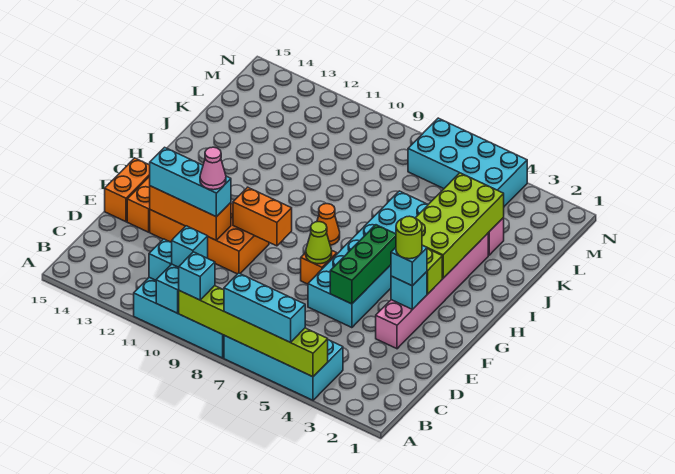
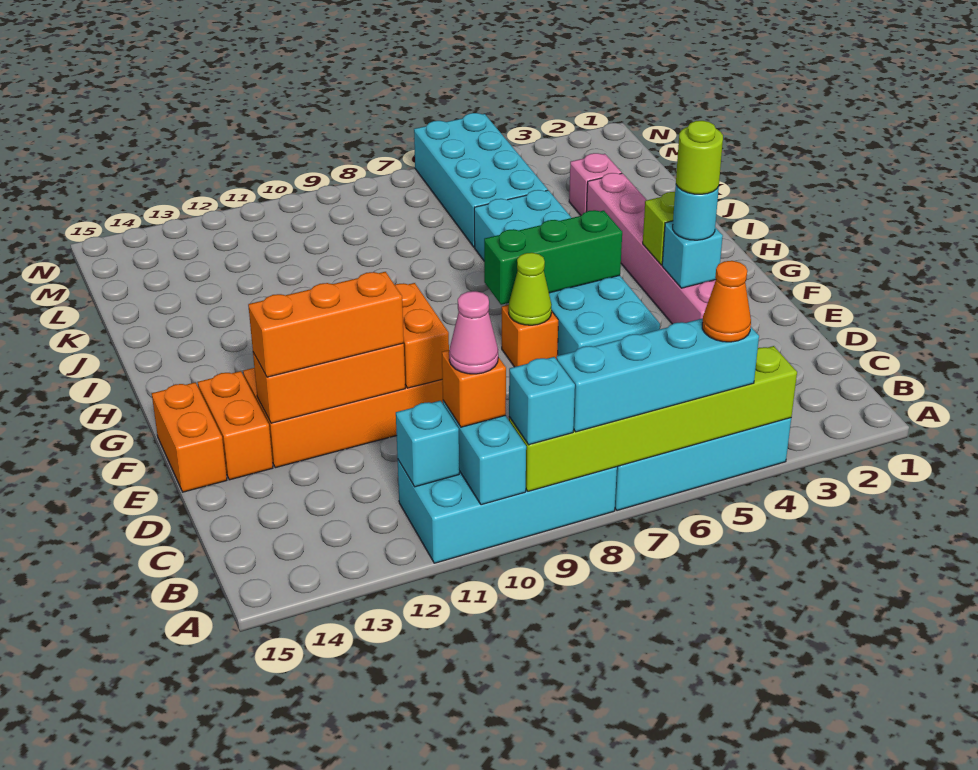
cyan 1x3 brick [224,273,305,343] -> cyan 1x4 brick [556,318,759,432]
cyan 1x1 brick [172,226,208,267] -> orange 1x1 brick [442,350,506,427]
green 1x3 brick [330,225,396,304] -> green 1x3 brick turned to [484,210,622,305]
cyan 1x3 brick [150,147,231,217] -> orange 1x3 brick [248,272,404,377]
pink 1x1 cone [200,147,226,190] -> pink 1x1 cone moved to [449,291,498,374]
cyan 1x1 brick [391,245,427,286] -> cyan 1x1 round brick [673,185,719,240]
orange 1x2 brick [233,187,292,246] -> orange 1x2 brick turned to [395,283,449,388]
lime 2x4 brick [415,173,504,278] -> none
orange 1x1 cone [317,204,340,245] -> orange 1x1 cone moved to [702,261,751,342]
cyan 2x4 brick [408,118,527,206] -> cyan 2x4 brick turned to [414,113,548,247]

